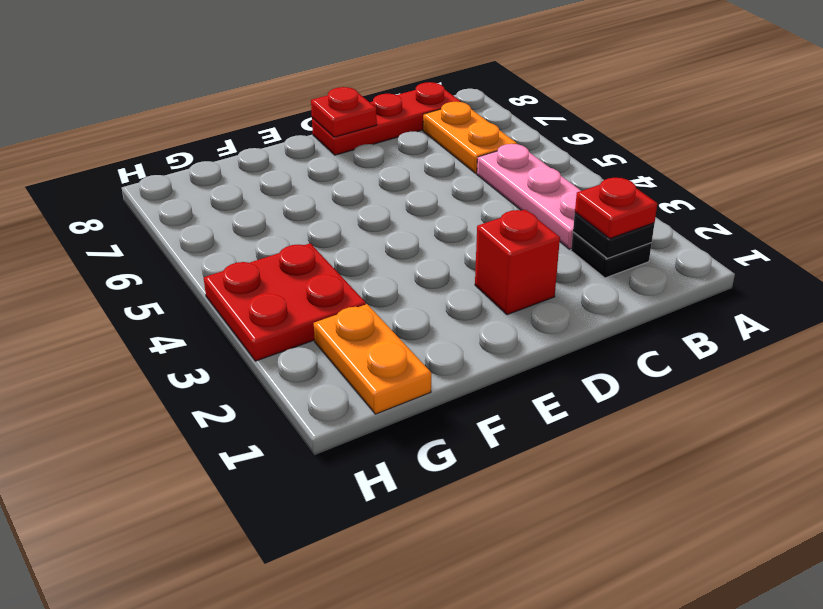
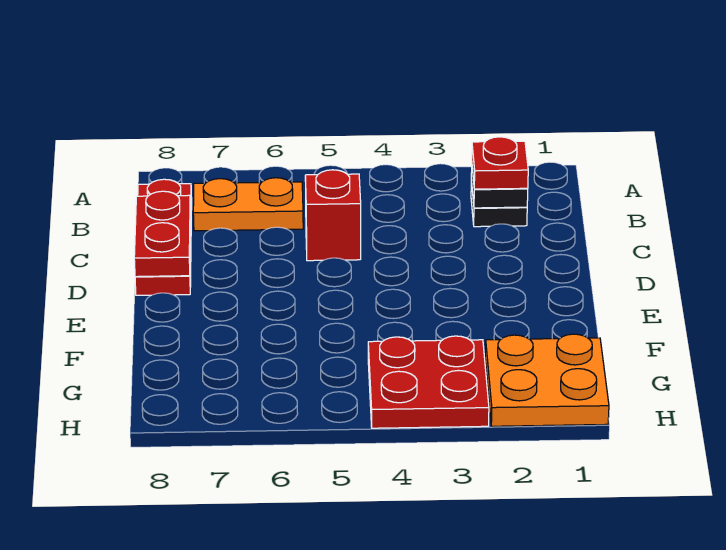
pink 1x3 plate [477,144,581,249] -> none
red 1x1 brick [475,210,560,315] -> red 1x1 brick moved to [305,170,361,261]
red 1x1 plate [311,87,377,137] -> red 1x2 plate [134,191,191,277]
orange 1x2 plate [314,304,431,414] -> orange 2x2 plate [485,334,609,426]

